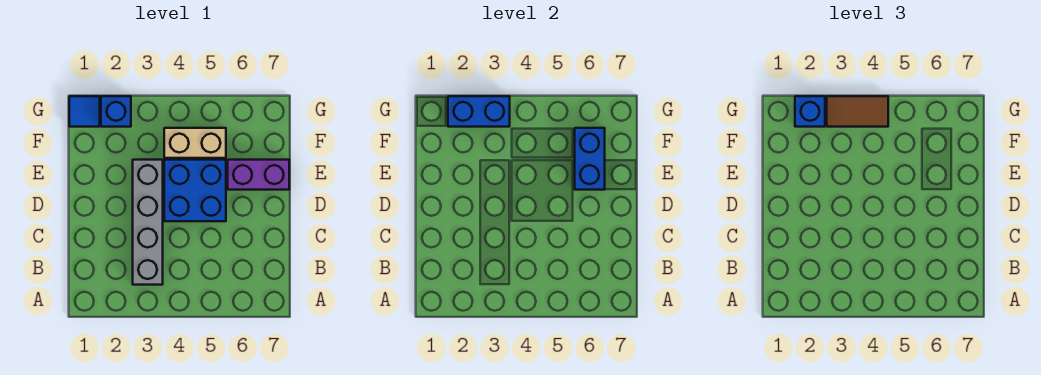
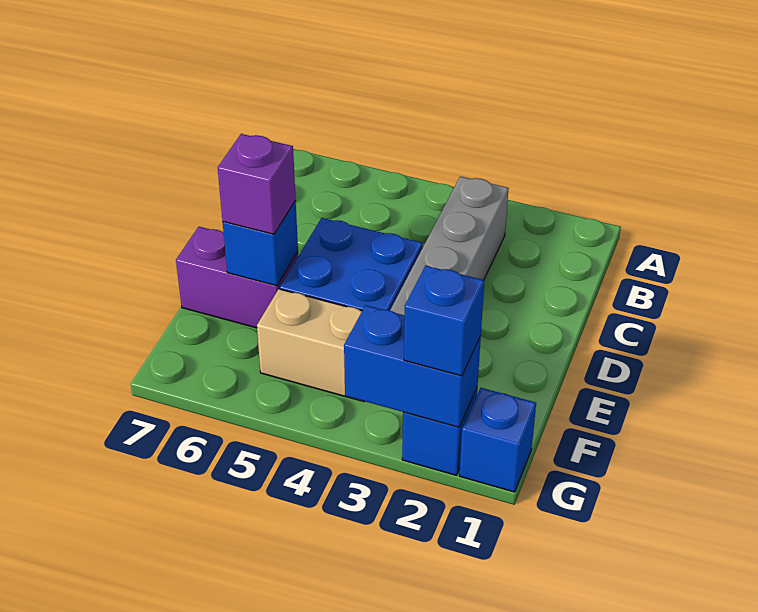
blue 1x2 brick [575,128,605,190] -> blue 1x1 brick [223,201,298,286]
none -> purple 1x1 brick [218,134,296,234]
blue 1x1 tile [69,96,100,127] -> blue 1x1 brick [459,388,536,492]
brown 1x2 tile [827,96,888,127] -> none

